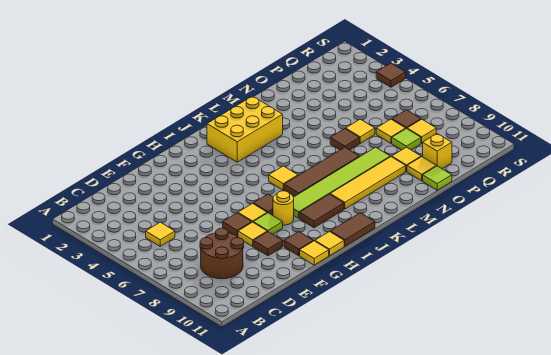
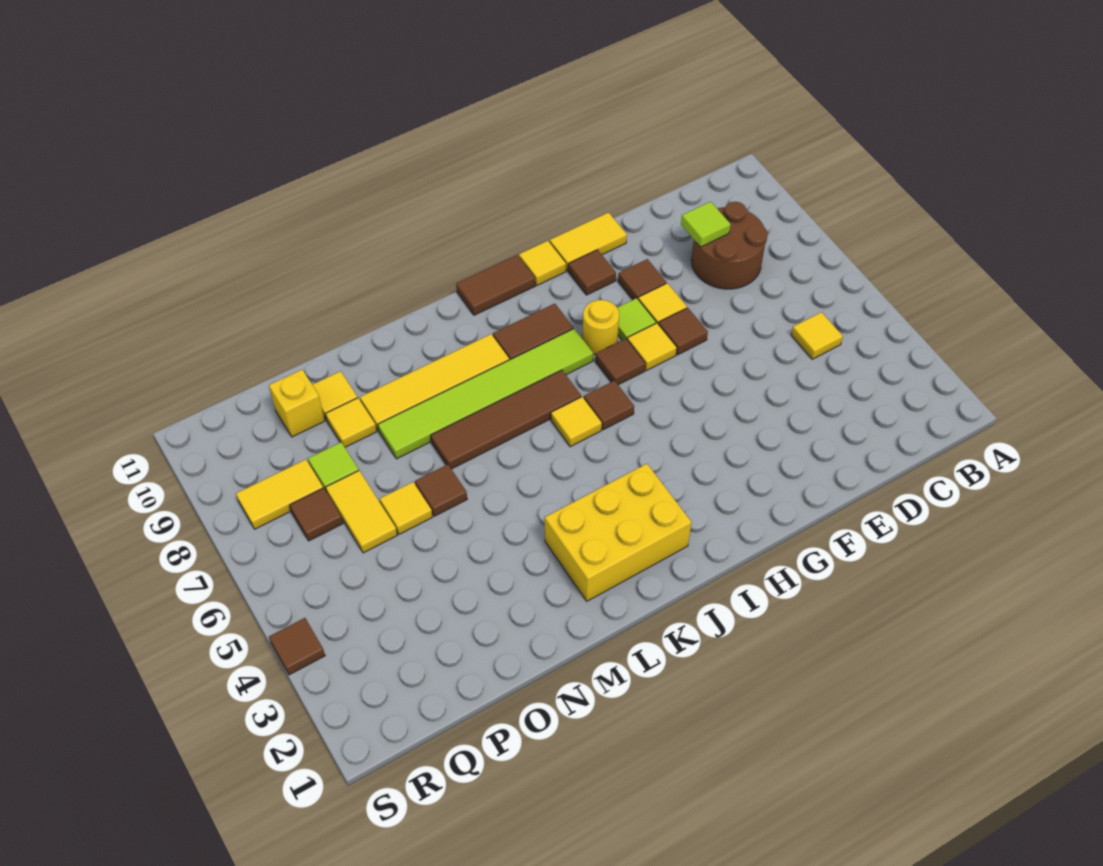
yellow 1x1 tile [300,241,329,265] -> yellow 1x2 tile [550,213,627,271]
none -> brown 1x1 tile [584,381,634,430]
lime 1x1 tile [423,166,452,190] -> lime 1x1 tile moved to [681,202,731,247]
yellow 1x1 tile [376,119,406,143] -> yellow 1x2 tile [326,471,397,553]
yellow 1x1 tile [407,119,436,143] -> yellow 1x2 tile [236,459,323,529]

